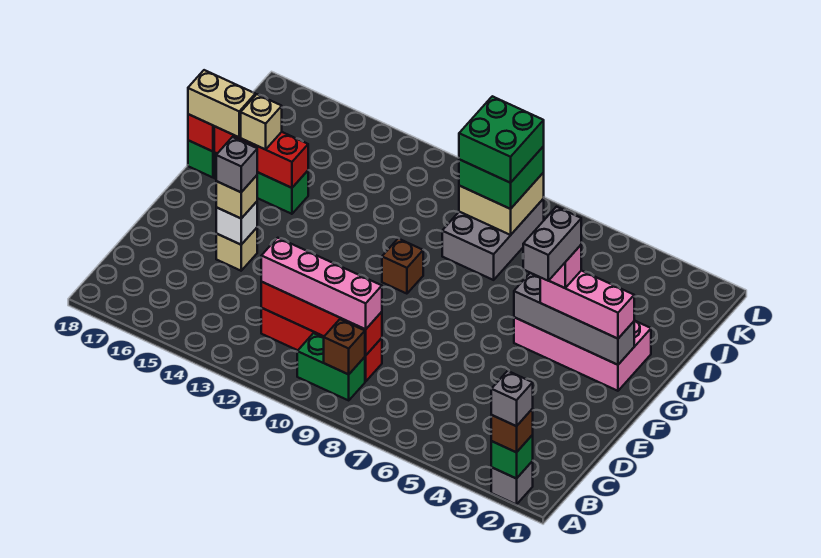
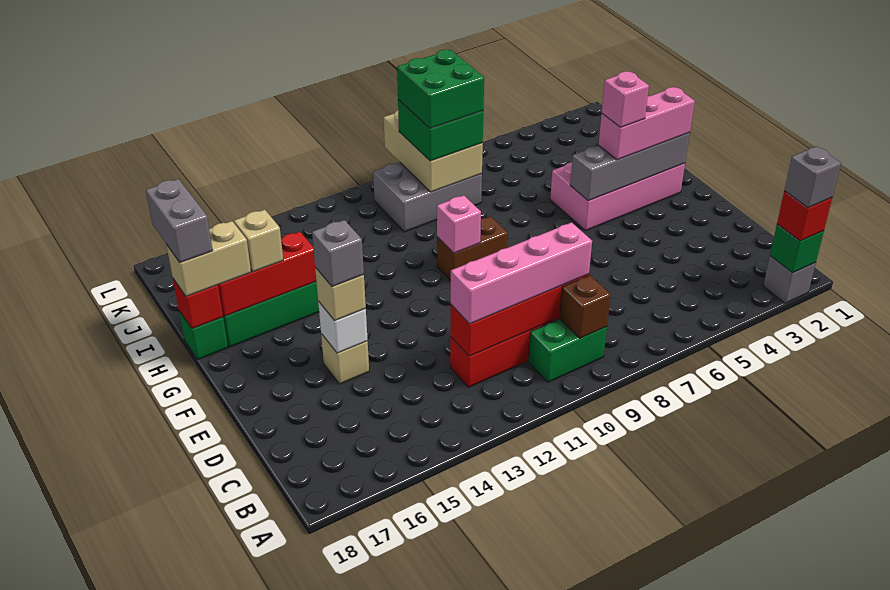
brown 1x1 brick [491,409,533,452] -> red 1x1 brick [777,191,832,241]
grey 1x2 brick [523,207,581,281] -> grey 1x2 brick moved to [146,179,213,263]
brown 1x1 brick [382,239,423,294] -> brown 1x2 brick [437,216,508,281]
none -> pink 1x1 brick [437,195,481,253]
grey 2x3 brick [442,199,544,280] -> grey 2x3 brick turned to [373,162,482,232]
tan 2x2 brick [459,172,544,235] -> tan 2x3 brick [384,111,483,192]

